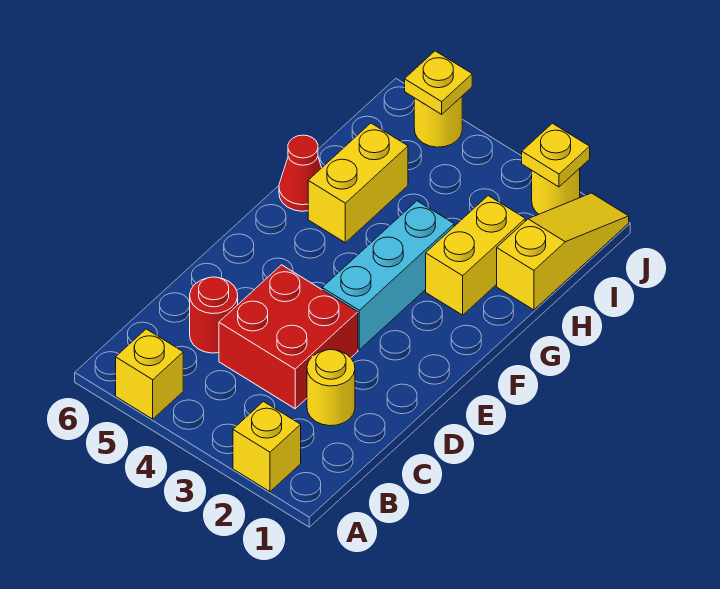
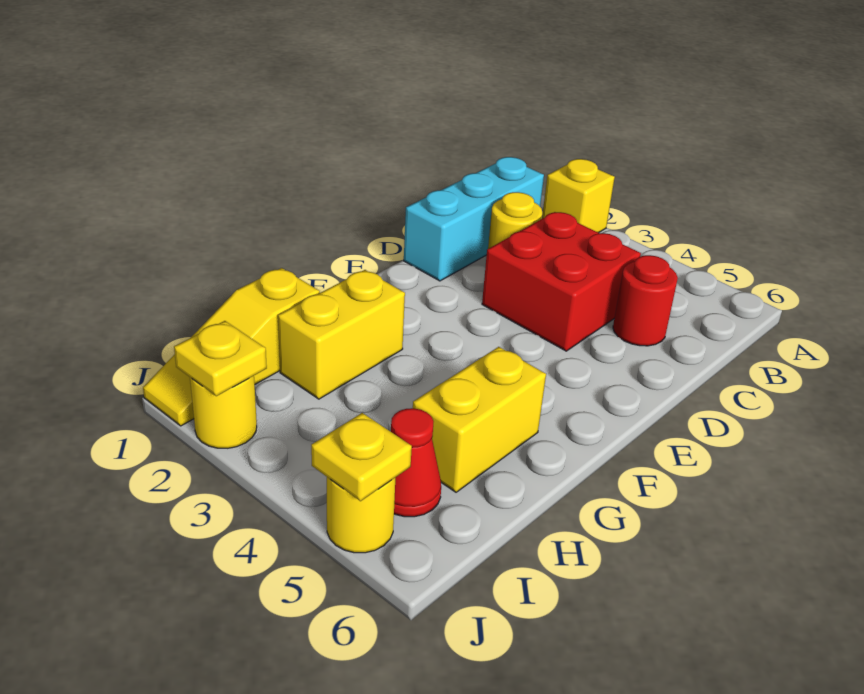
yellow 1x1 brick [116,329,183,419] -> none
cyan 1x3 brick [322,201,454,350] -> cyan 1x3 brick moved to [404,157,544,281]
red 1x1 cone [279,135,322,211] -> red 1x1 cone moved to [391,408,441,517]

